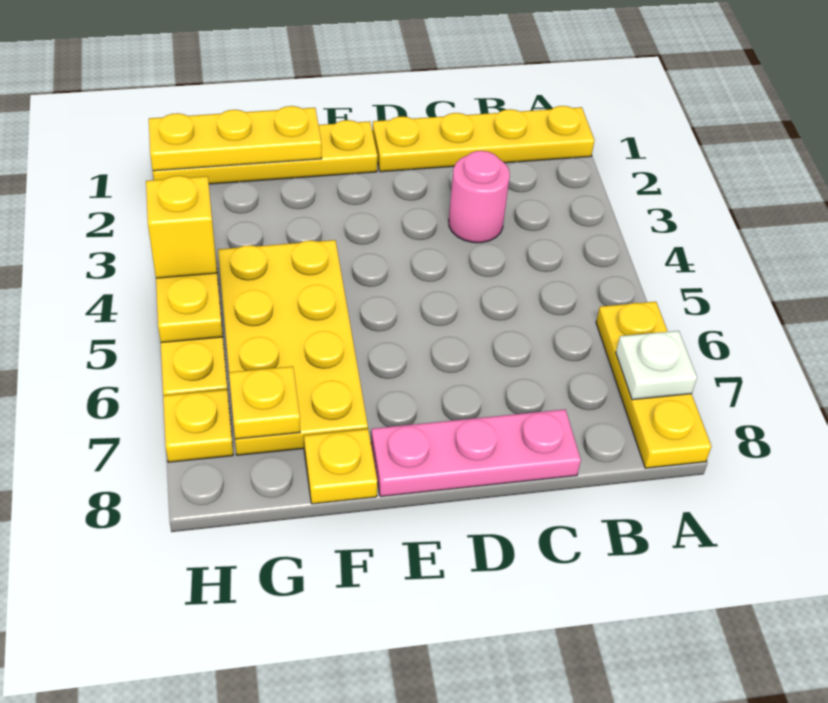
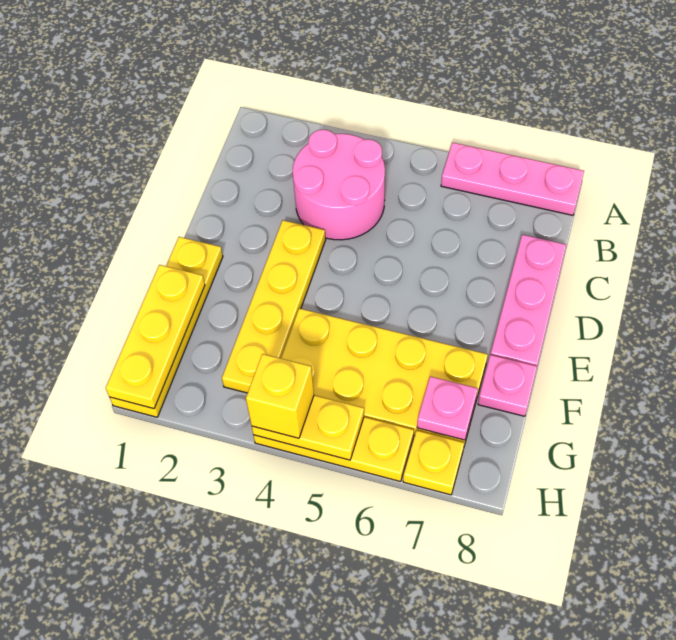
yellow 1x4 plate [372,106,594,172] -> yellow 1x4 plate moved to [222,220,326,393]
yellow 1x3 plate [596,302,711,468] -> pink 1x3 plate [441,143,584,215]
white 1x1 plate [616,331,697,400] -> none
pink 1x1 round brick [449,151,510,243] -> pink 2x2 round brick [293,130,385,240]
yellow 1x1 plate [304,429,377,504] -> pink 1x1 plate [478,355,537,416]
yellow 1x1 plate [229,366,300,439] -> pink 1x1 plate [417,377,478,440]

